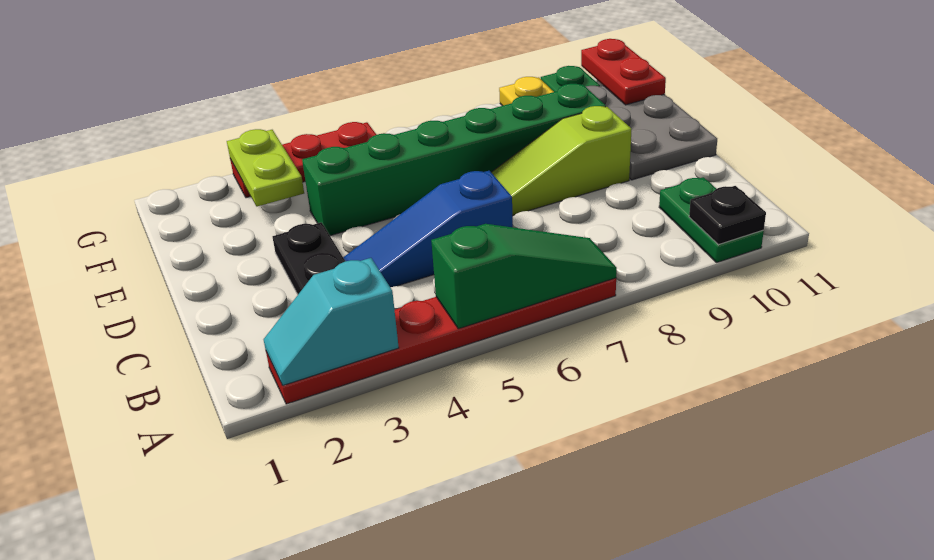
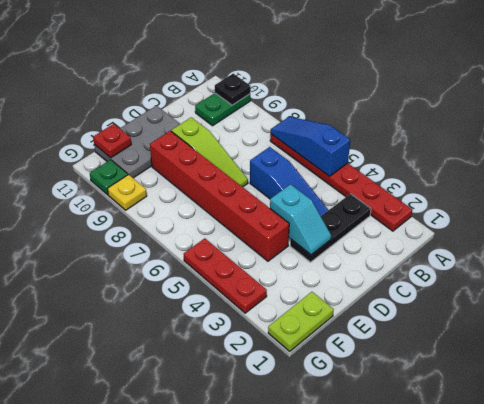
cyan 1x2 slope [264,258,399,386] -> cyan 1x2 slope moved to [270,184,331,255]
green 1x3 slope [431,224,617,329] -> blue 1x3 slope [271,117,350,176]
green 1x6 brick [302,84,606,236] -> red 1x6 brick [150,131,289,261]
lime 1x2 plate [227,129,304,206] -> lime 1x2 plate moved to [268,292,334,351]
red 1x2 plate [581,39,666,105] -> red 1x1 plate [93,124,131,158]

